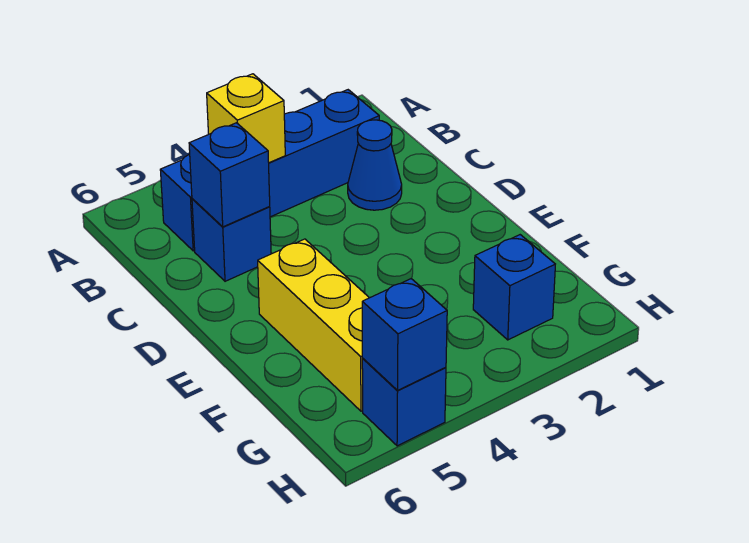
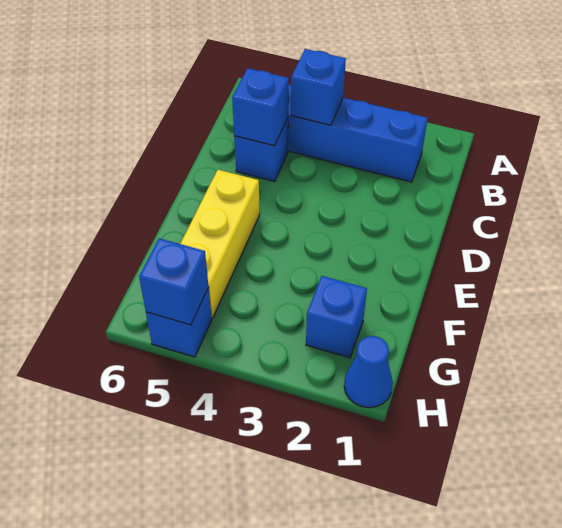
yellow 1x1 brick [207,74,285,163] -> blue 1x1 brick [291,49,346,125]
blue 1x1 cone [348,120,402,210] -> blue 1x1 cone moved to [344,336,393,408]

